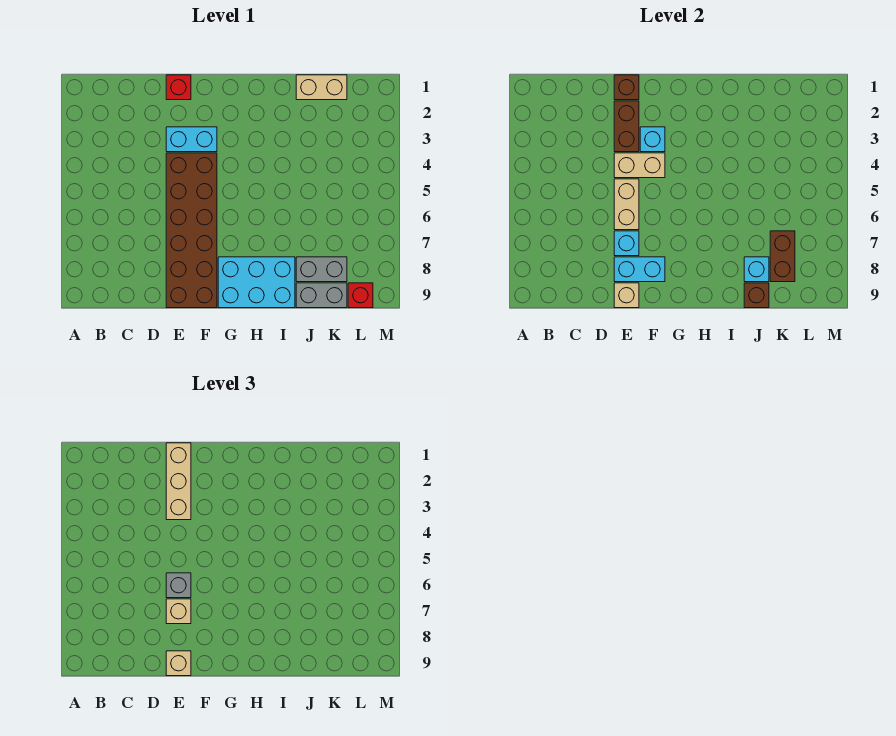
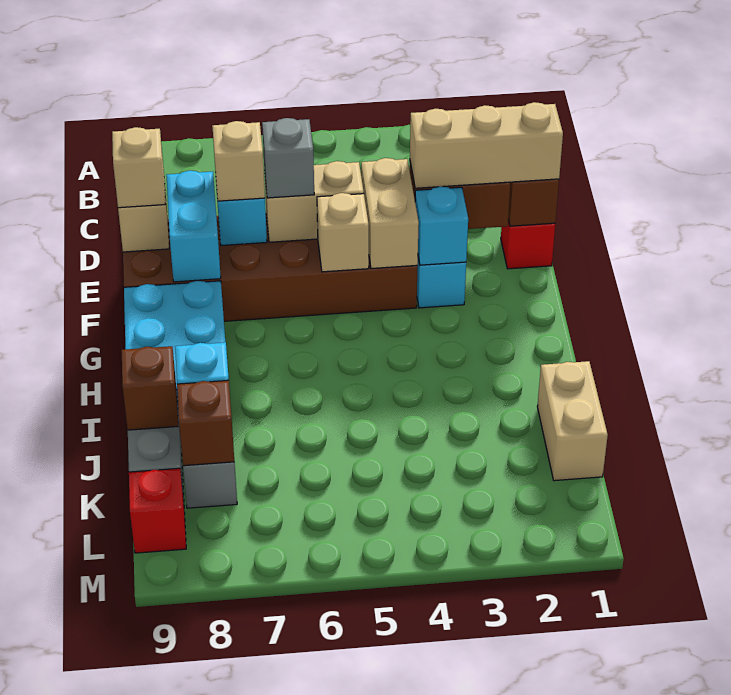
none -> tan 1x1 brick [317,193,369,272]
brown 1x2 brick [770,231,795,282] -> brown 1x1 brick [177,380,234,466]

